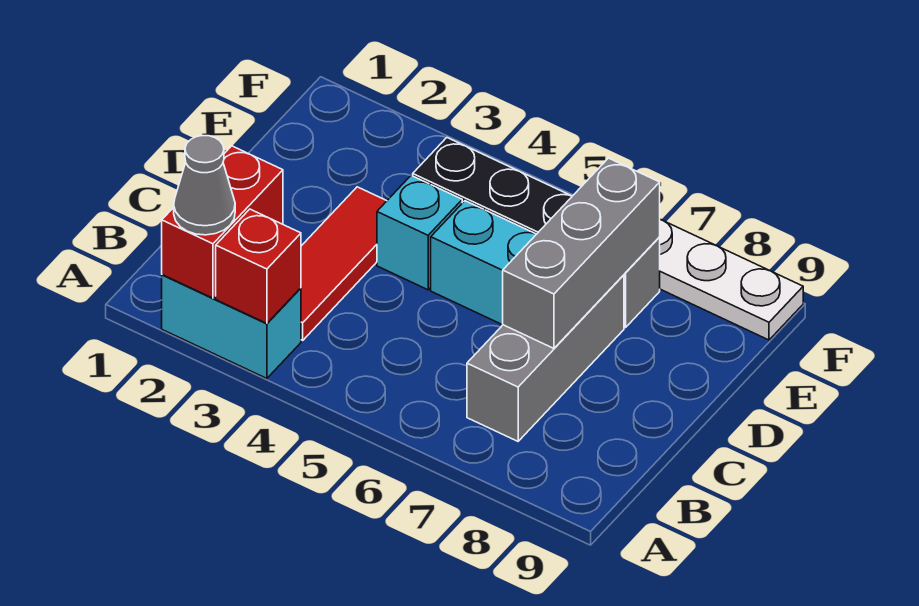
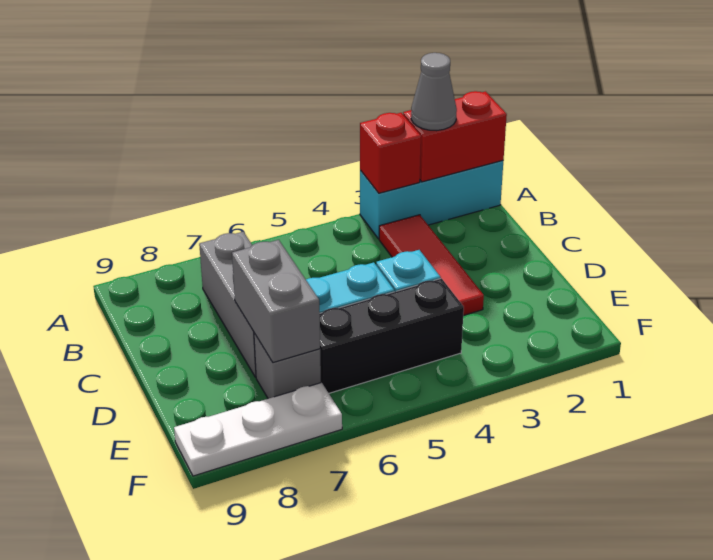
cyan 1x2 brick [162,275,301,378] -> cyan 1x3 brick [360,161,503,239]
red 1x2 brick [162,146,283,298] -> red 1x2 brick turned to [403,91,507,182]
grey 1x3 brick [503,158,660,348] -> grey 1x2 brick [232,240,320,363]

